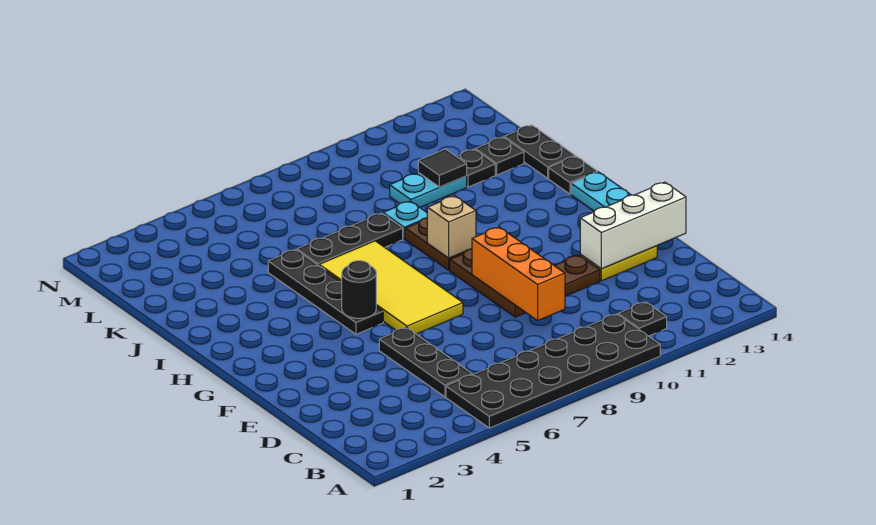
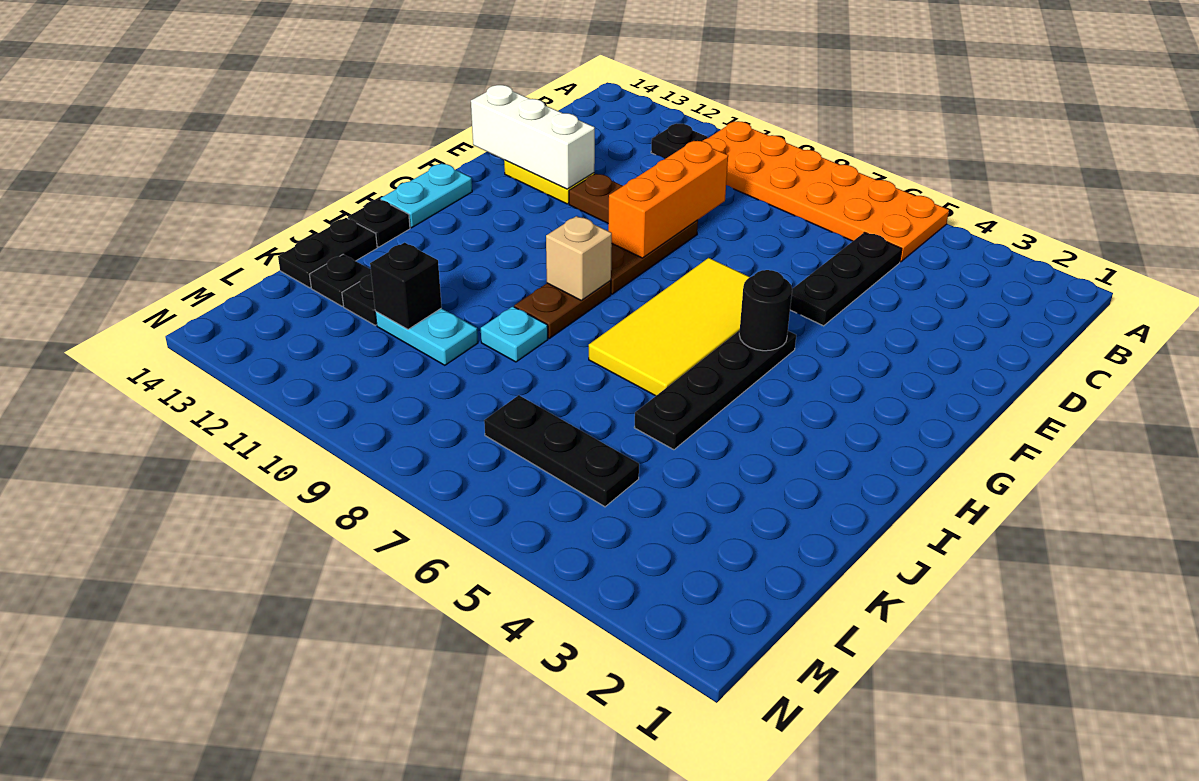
black 2x6 plate [446,314,660,428] -> orange 2x6 plate [703,121,949,262]
black 1x3 plate [297,213,403,266] -> black 1x3 plate moved to [484,395,639,507]
black 1x1 tile [418,149,467,187] -> black 1x1 brick [370,243,442,329]

